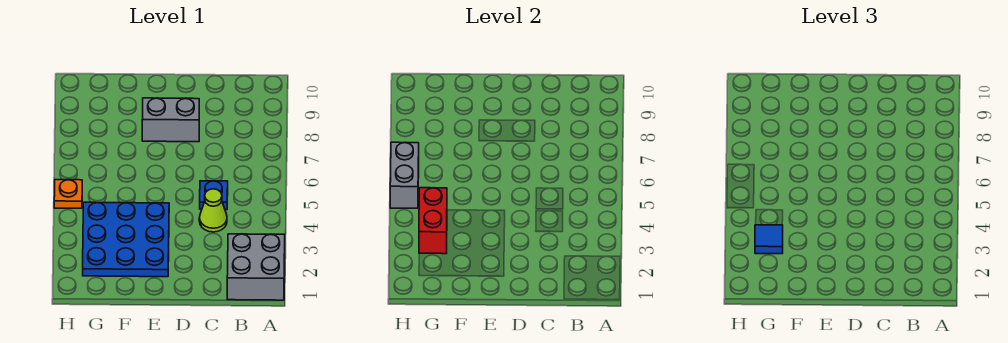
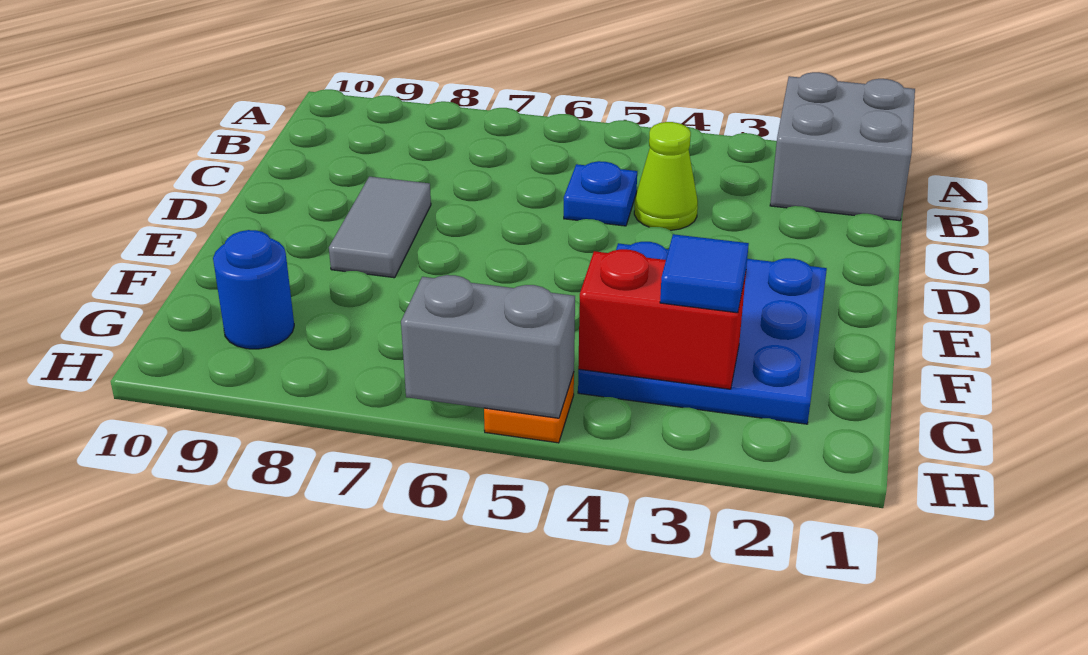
grey 1x2 brick [142,98,199,142] -> grey 1x2 tile [329,177,431,278]
none -> blue 1x1 round brick [213,230,294,349]

